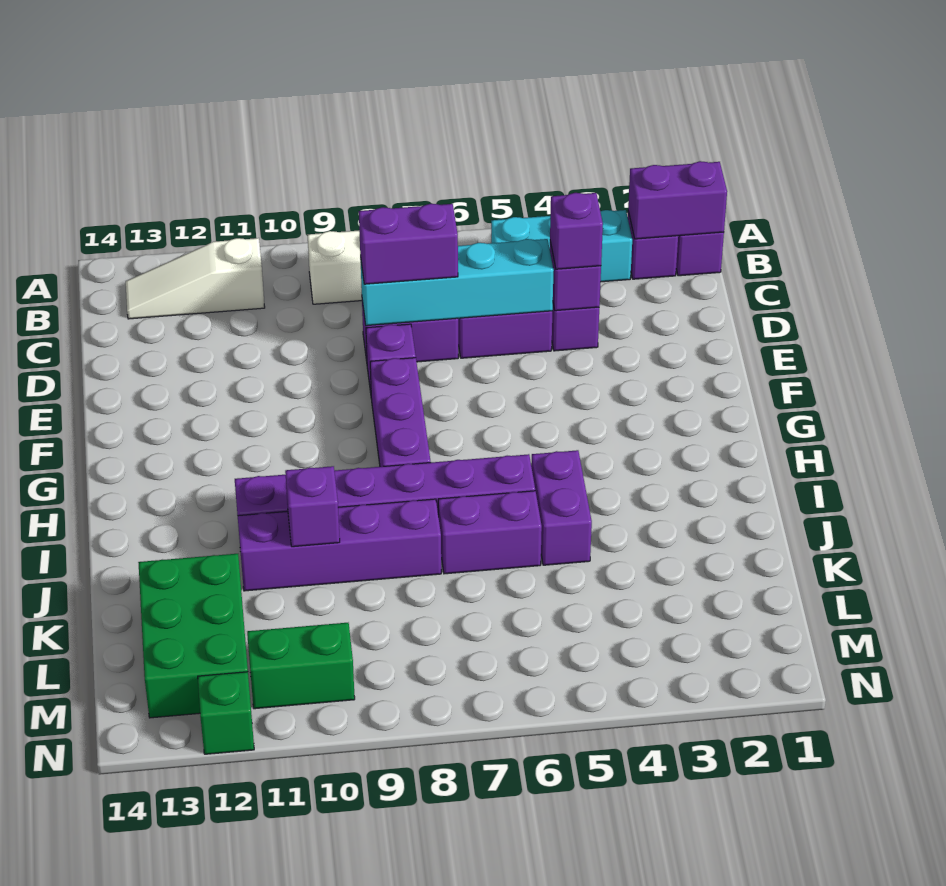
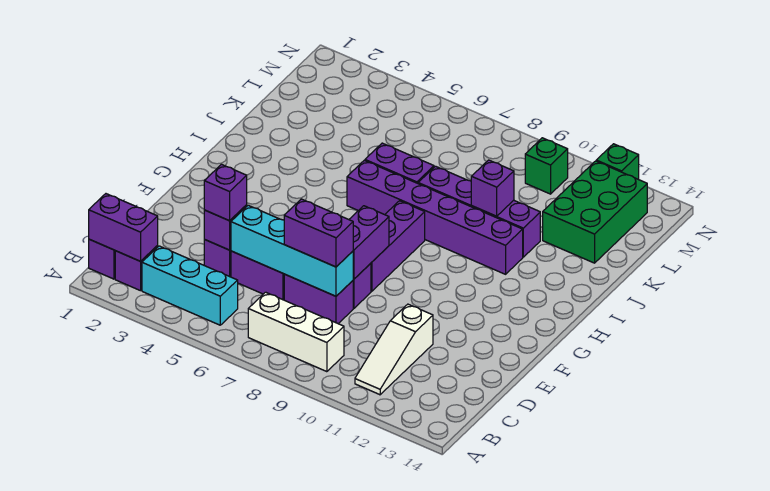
white 1x3 slope [126,238,265,319] -> white 1x3 slope turned to [355,304,433,395]
purple 1x2 brick [531,450,592,565] -> purple 1x2 brick moved to [349,206,389,279]
green 1x2 brick [247,623,355,709] -> green 1x1 brick [525,138,568,194]

